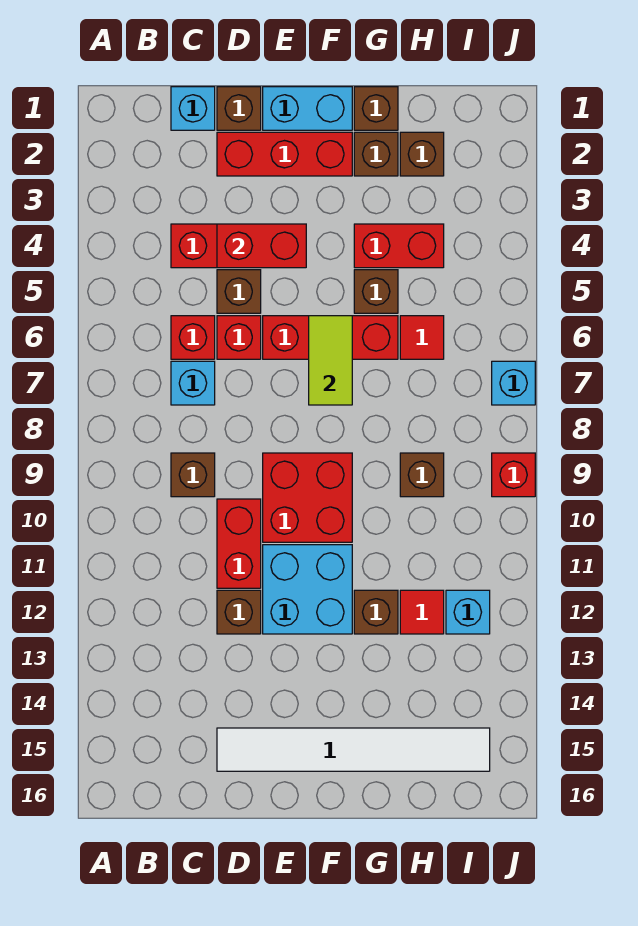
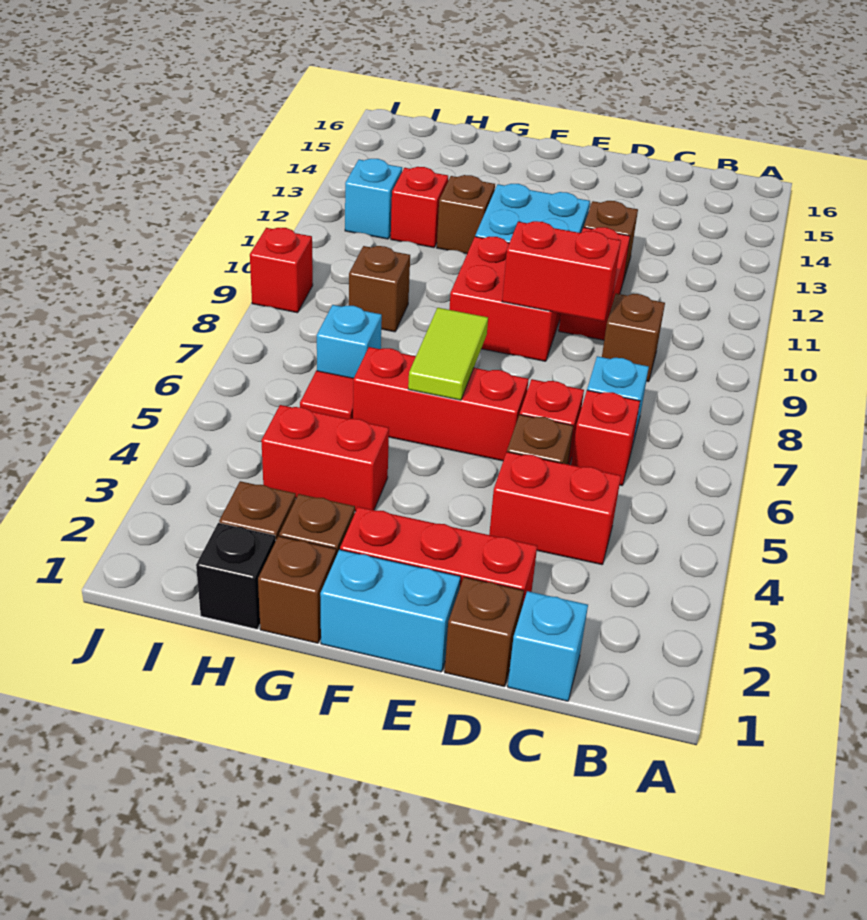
red 1x2 brick [217,224,306,268] -> red 1x2 brick moved to [502,221,621,321]
white 1x6 tile [217,728,490,771] -> none
brown 1x1 brick [354,270,398,313] -> none
none -> black 1x1 brick [196,523,276,629]
red 1x1 tile [400,590,444,634] -> red 1x1 brick [391,167,448,248]
cyan 1x1 brick [492,361,535,405] -> cyan 1x1 brick moved to [317,305,382,378]

